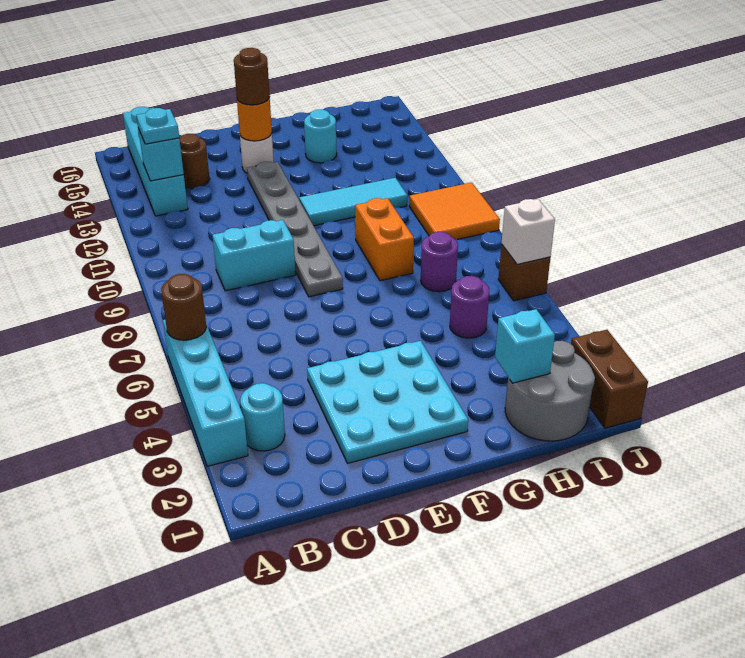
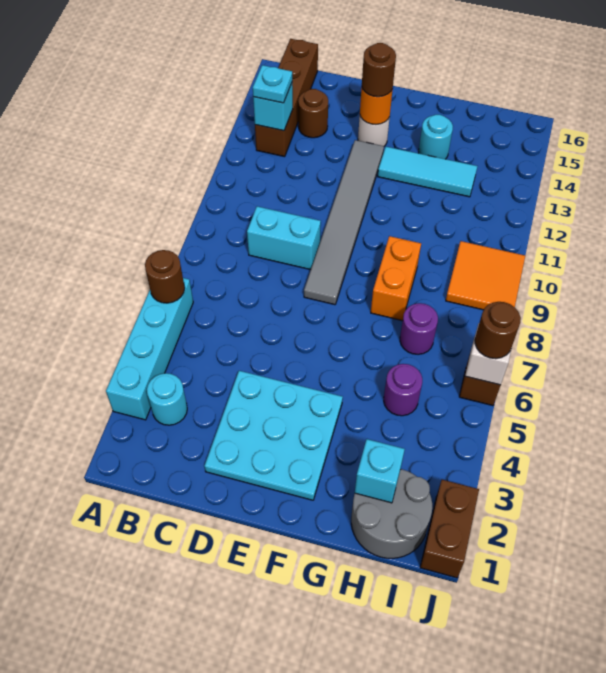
cyan 1x4 brick [123,107,188,216] -> brown 1x4 brick [255,39,318,157]
grey 1x6 plate [247,162,343,297] -> grey 1x6 tile [304,140,384,305]
cyan 1x3 tile [299,178,407,226] -> cyan 1x3 tile moved to [378,147,477,197]
none -> brown 1x1 round brick [475,302,521,359]

